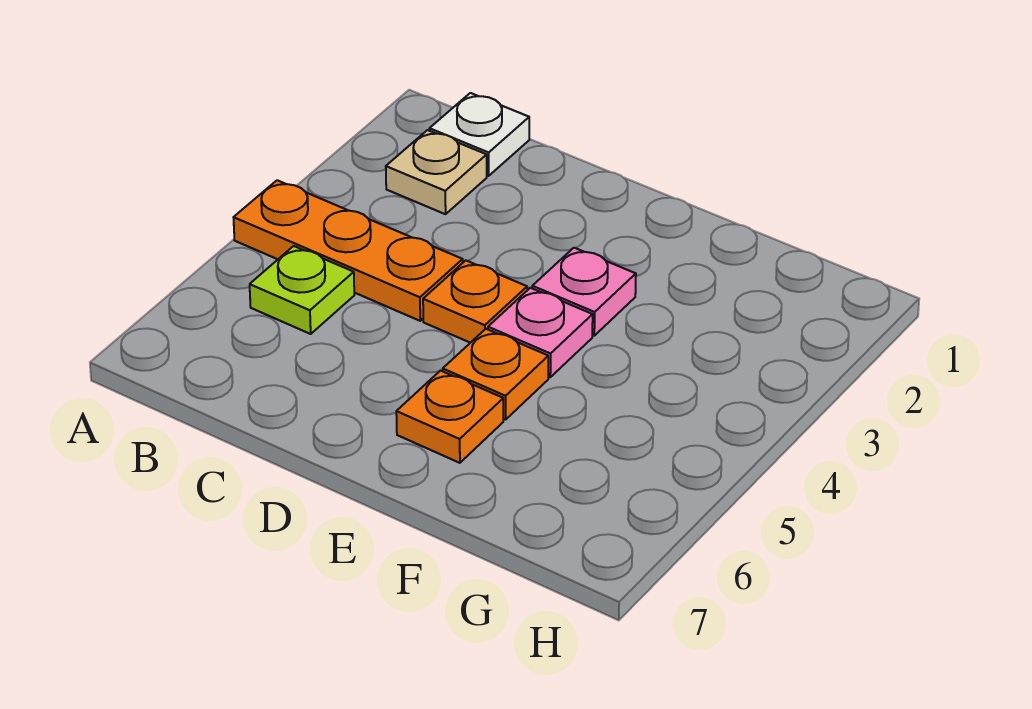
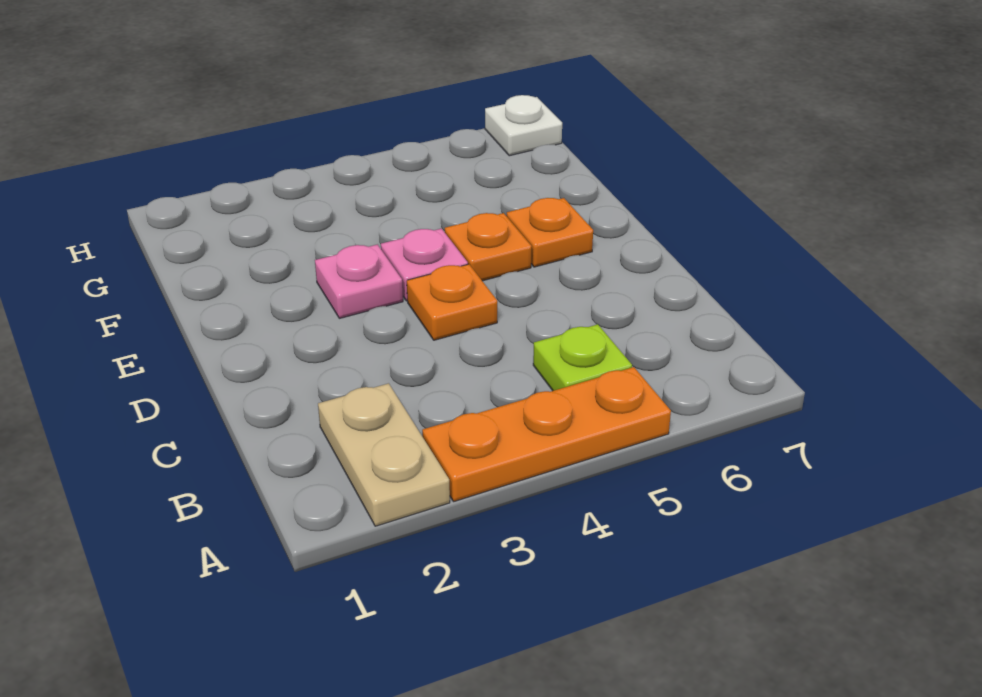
orange 1x3 plate [233,180,463,321] -> orange 1x3 plate turned to [422,367,671,502]
white 1x1 plate [429,93,529,176] -> white 1x1 plate moved to [485,95,562,156]
tan 1x1 plate [386,130,487,214] -> tan 1x2 plate [318,383,450,526]

